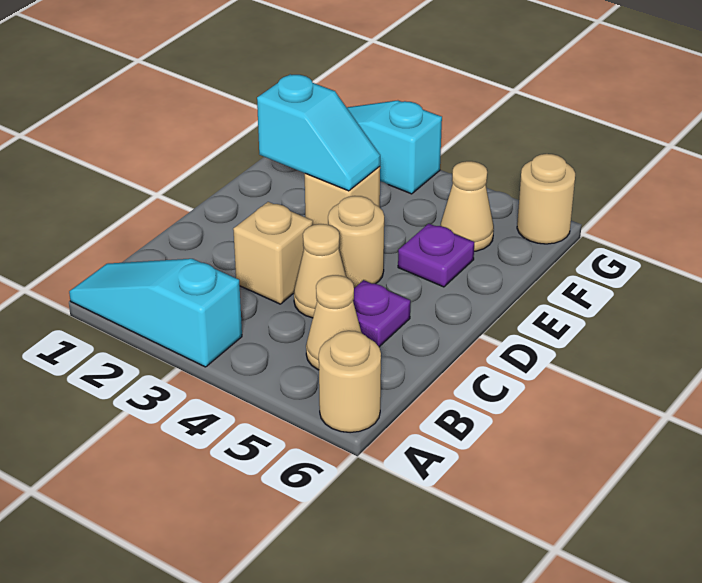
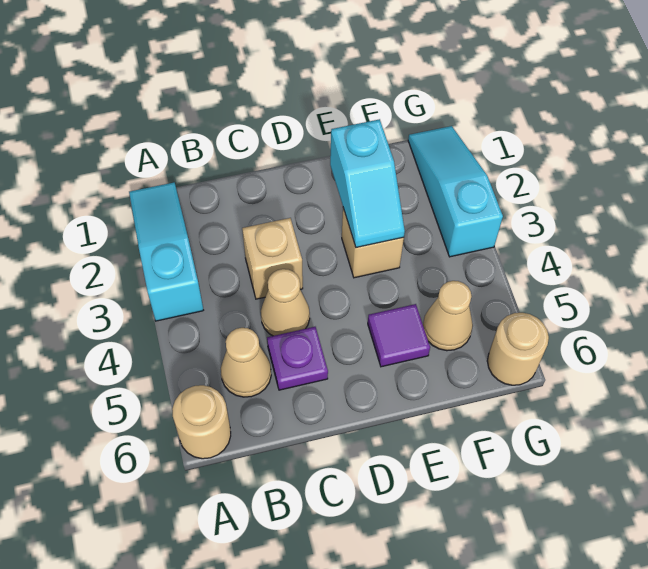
tan 1x1 round brick [328,196,384,288] -> none
purple 1x1 plate [398,224,475,287] -> purple 1x1 tile [368,304,430,367]

